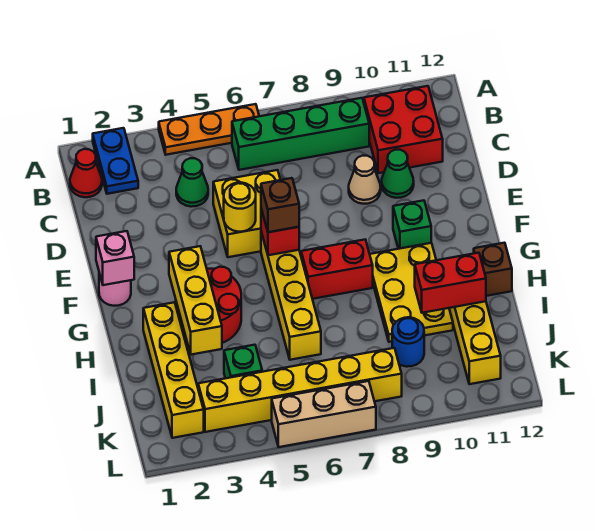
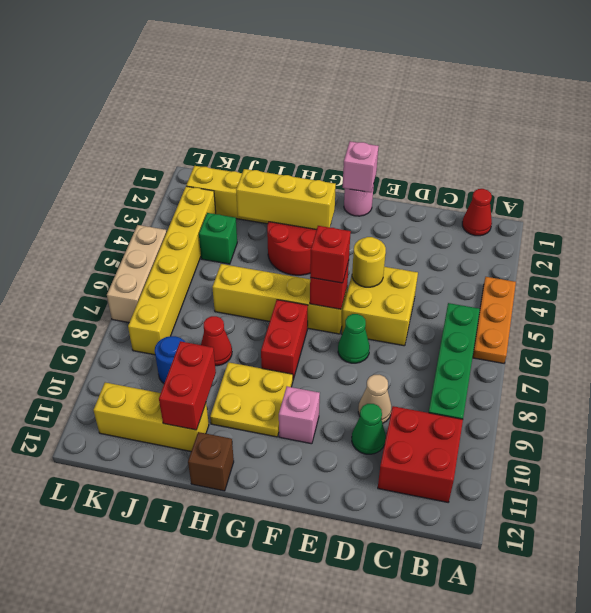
blue 1x2 plate [93,128,138,194] -> none
green 1x1 cone [176,158,208,207] -> green 1x1 cone moved to [338,314,370,363]
brown 1x1 brick [261,178,299,232] -> red 1x1 brick [310,226,351,283]
green 1x1 brick [393,200,431,249] -> pink 1x1 brick [279,386,320,444]
yellow 2x3 plate [370,243,453,342] -> yellow 2x2 plate [210,362,293,437]
none -> red 1x1 cone [201,316,232,366]

